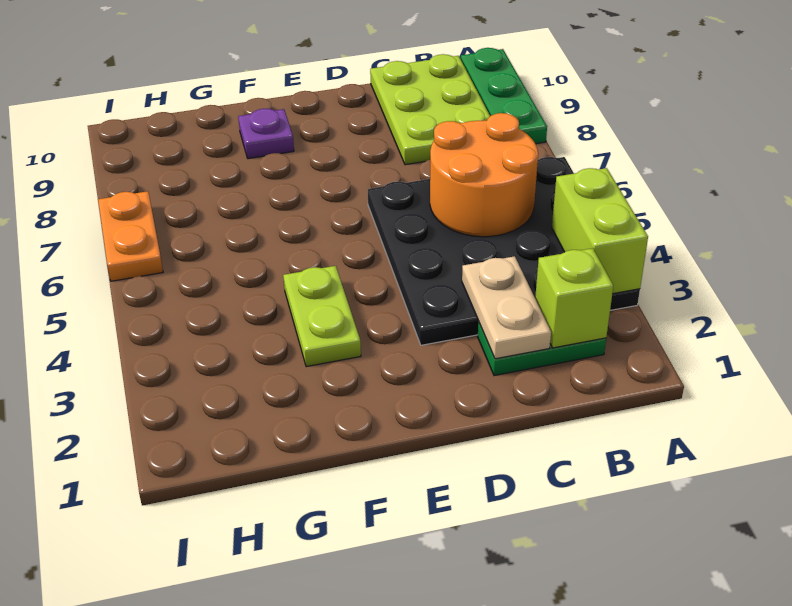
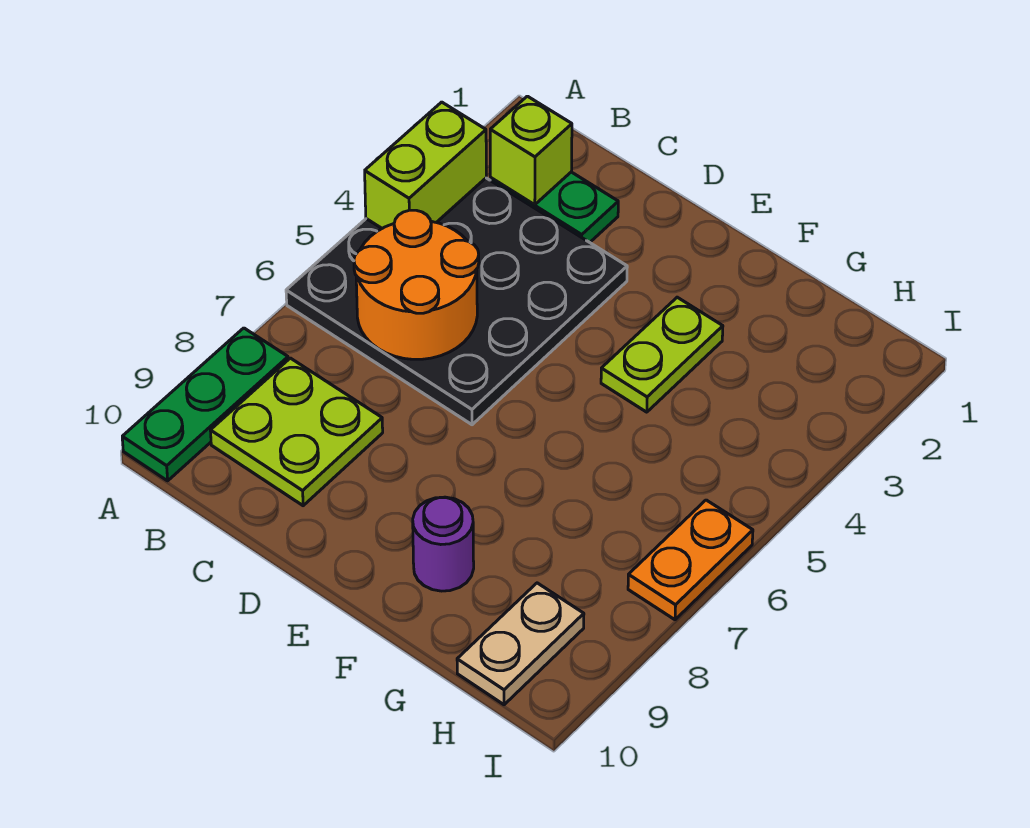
lime 2x3 plate [370,54,490,165] -> lime 2x2 plate [210,358,383,506]
tan 1x2 plate [462,256,551,359] -> tan 1x2 plate moved to [457,583,584,705]
purple 1x1 plate [238,109,294,159] -> purple 1x1 round brick [413,497,474,591]

